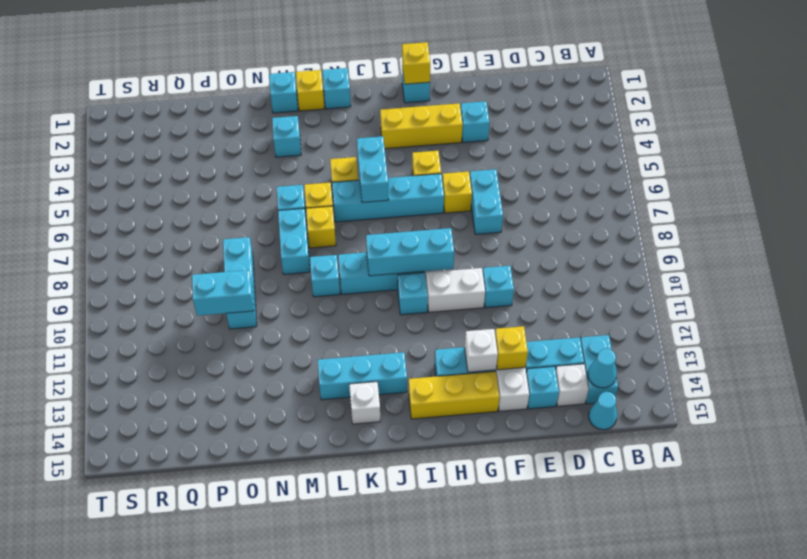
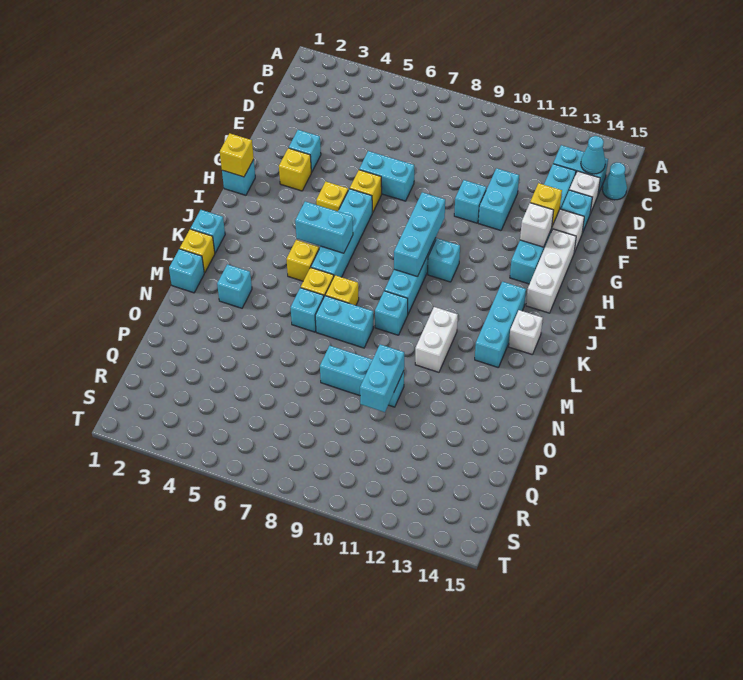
none -> cyan 1x2 brick [478,168,519,231]
yellow 1x3 brick [380,103,463,149] -> yellow 1x1 brick [279,148,311,191]
white 1x2 brick [426,268,485,312] -> white 1x2 brick moved to [415,307,458,372]
yellow 1x3 brick [409,371,500,419] -> white 1x3 brick [526,229,576,313]

